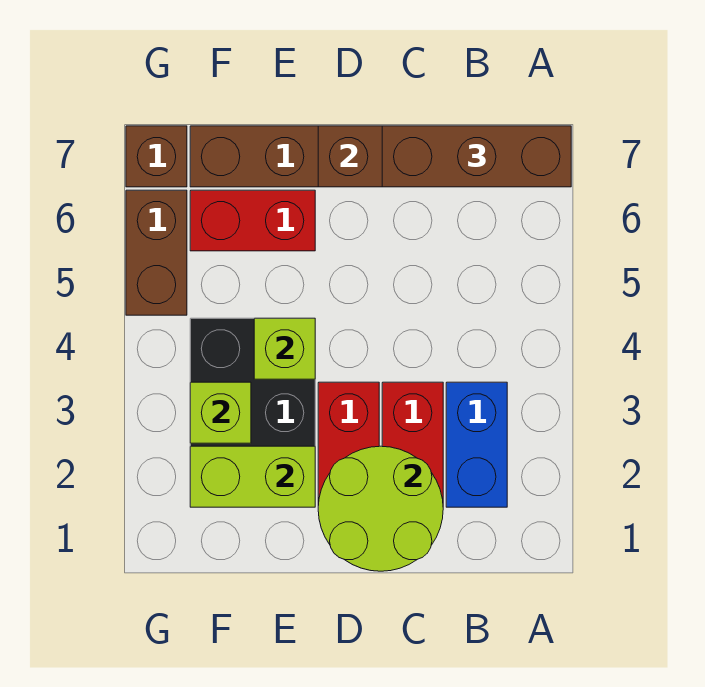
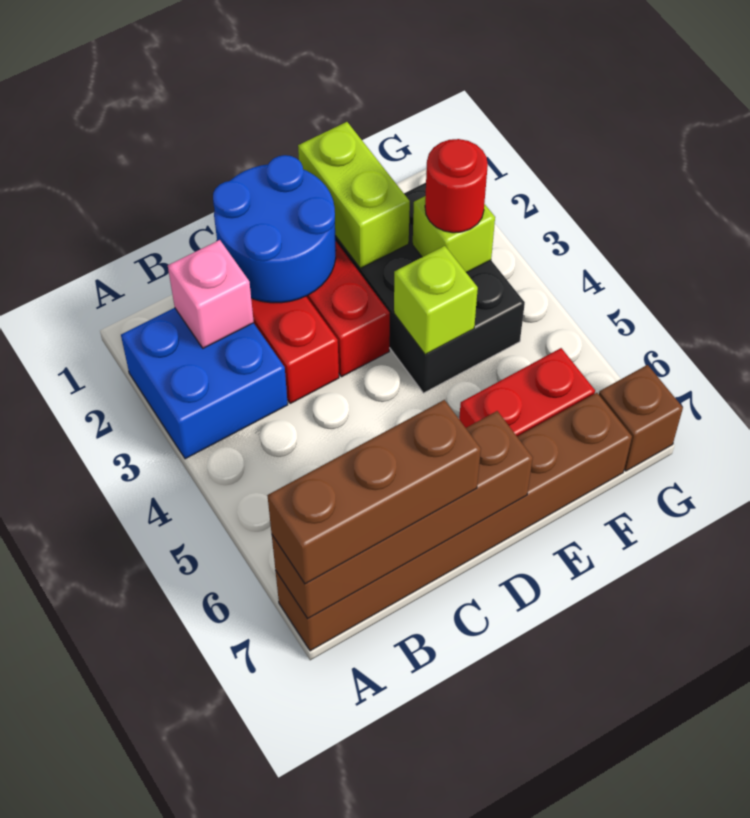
blue 1x2 brick [446,382,507,507] -> blue 2x2 brick [121,308,288,459]
none -> pink 1x1 brick [168,240,254,348]
lime 2x2 round brick [318,446,443,571] -> blue 2x2 round brick [213,155,336,303]
lime 1x2 brick [190,446,315,507] -> lime 1x2 brick turned to [298,122,410,268]
none -> red 1x1 round brick [425,139,488,233]
brown 1x2 brick [126,190,187,315] -> none

